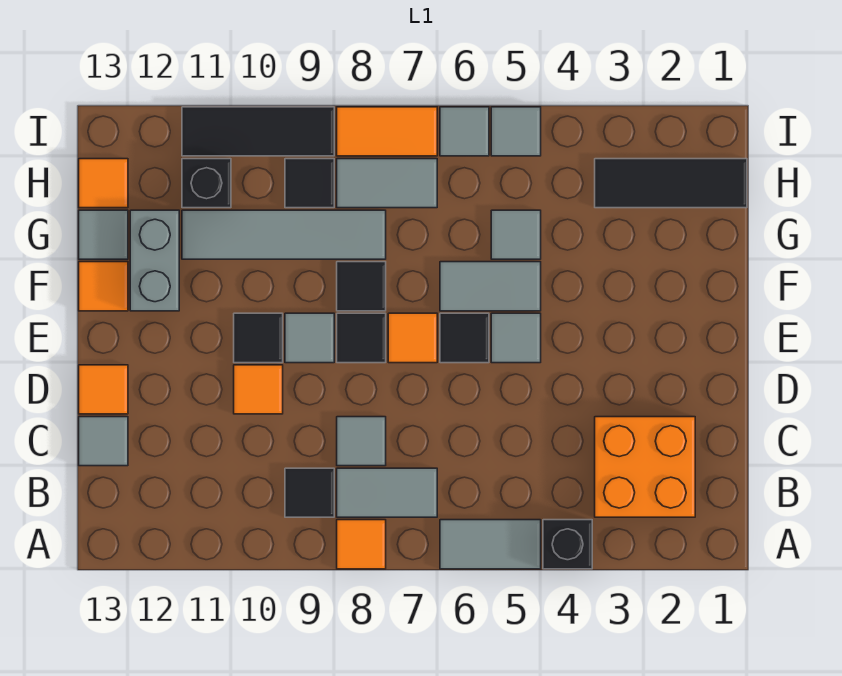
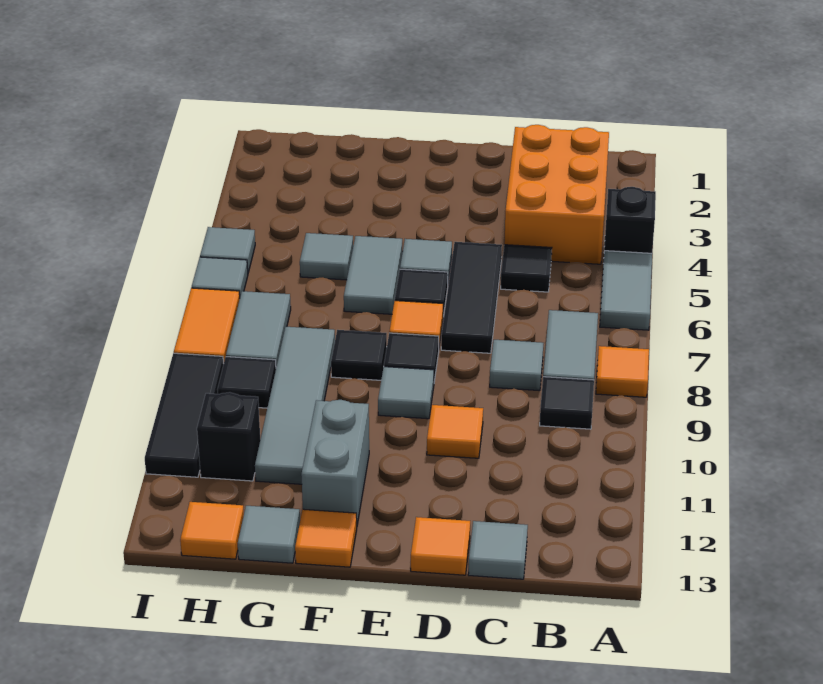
orange 2x2 brick [595,417,695,517] -> orange 2x3 brick [504,125,609,264]
black 1x1 tile [234,313,283,363] -> black 1x1 tile moved to [501,245,552,292]
grey 1x2 brick [130,210,179,311] -> grey 1x2 brick turned to [301,400,369,524]
black 1x3 tile [595,159,747,208] -> black 1x3 tile moved to [441,242,502,353]

